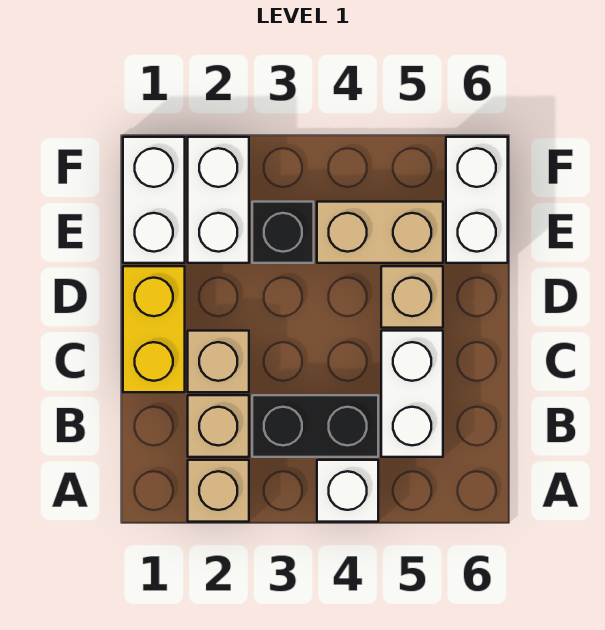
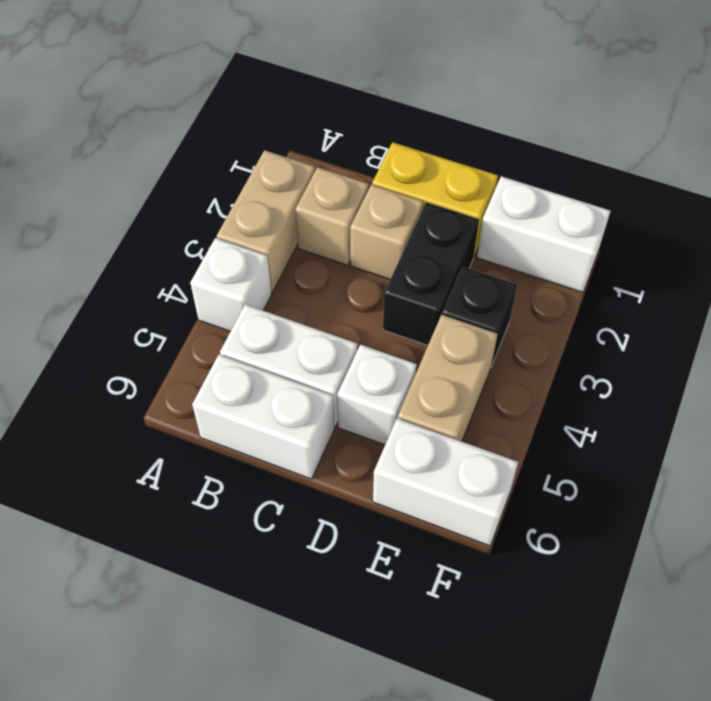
tan 1x1 brick [188,460,249,522] -> tan 1x2 brick [217,150,315,292]
black 1x2 brick [252,395,378,457] -> black 1x2 brick moved to [383,202,479,345]
tan 1x1 brick [381,266,443,328] -> white 1x1 brick [337,345,417,445]
white 1x2 brick [188,137,249,263] -> white 1x2 brick moved to [192,355,334,479]

